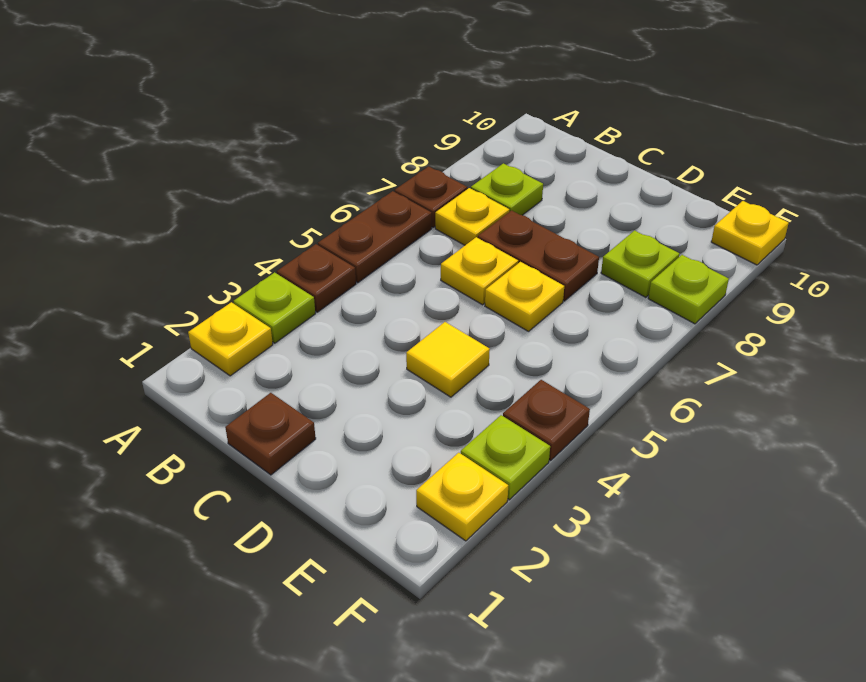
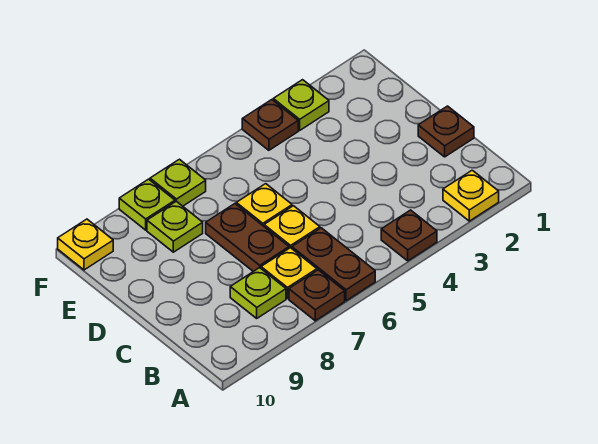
lime 1x1 plate [234,272,315,343] -> lime 1x1 plate moved to [150,159,206,206]
brown 1x2 plate [318,191,432,283] -> brown 1x2 plate turned to [292,228,375,301]
yellow 1x1 tile [406,322,490,397] -> none
yellow 1x1 plate [416,453,508,541] -> none

